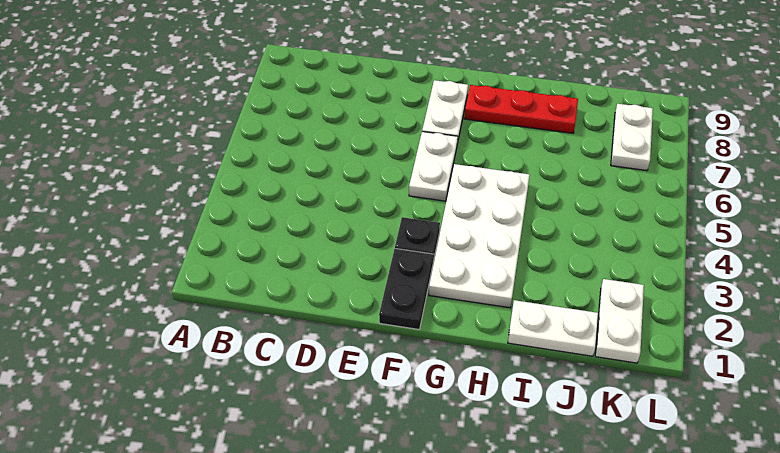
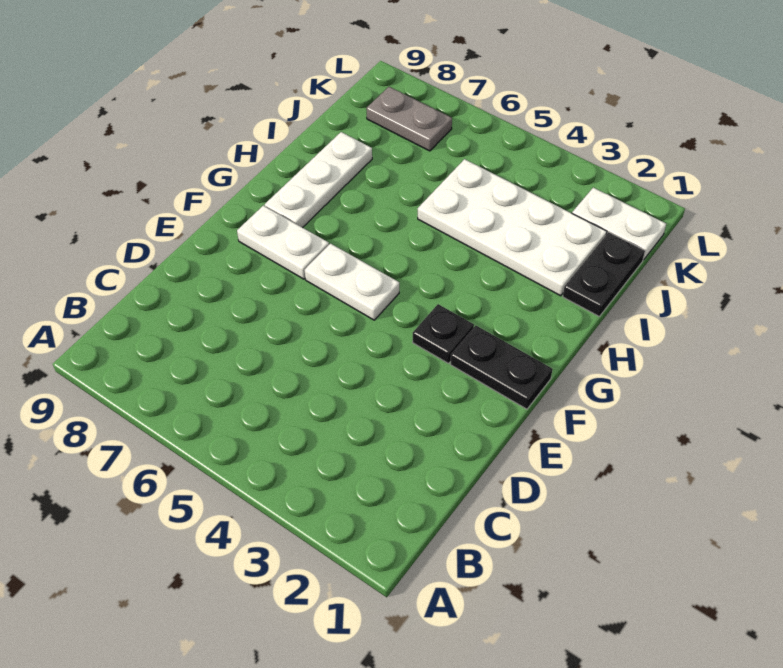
white 2x4 plate [429,164,530,308] -> white 2x4 plate moved to [418,159,607,296]
red 1x3 plate [464,85,578,133] -> white 1x3 plate [265,132,372,228]
white 1x2 plate [508,300,598,356] -> black 1x2 plate [563,232,645,316]
white 1x2 plate [611,104,653,171] -> grey 1x2 plate [366,87,452,151]

